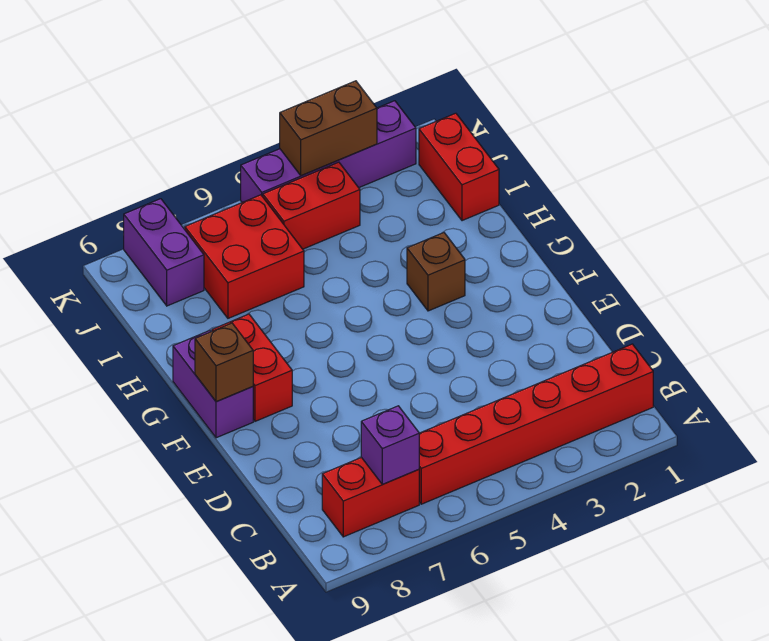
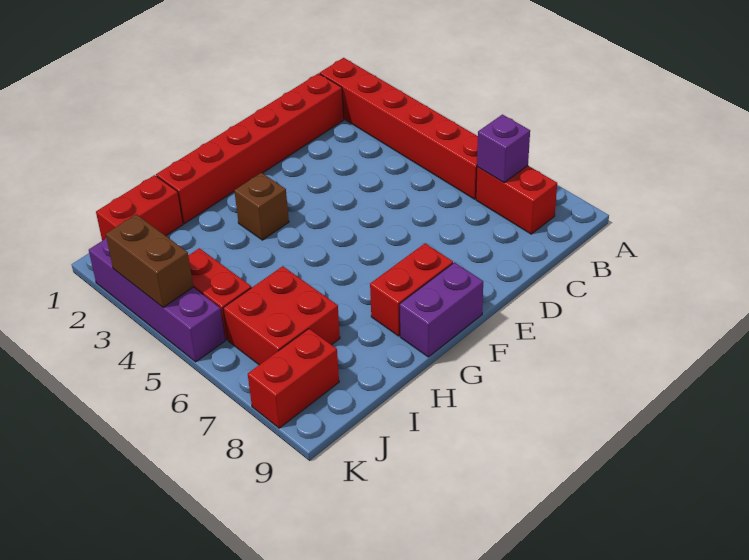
none -> red 1x6 brick [156,73,344,224]
brown 1x1 brick [195,323,253,402] -> none
purple 1x2 brick [124,199,204,306] -> red 1x2 brick [248,329,339,428]

